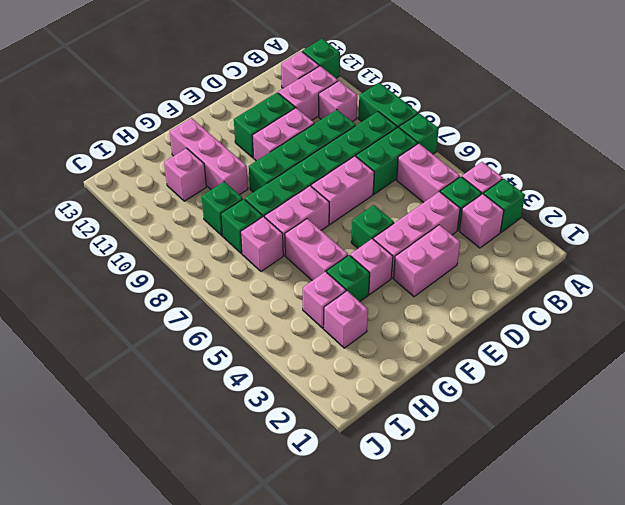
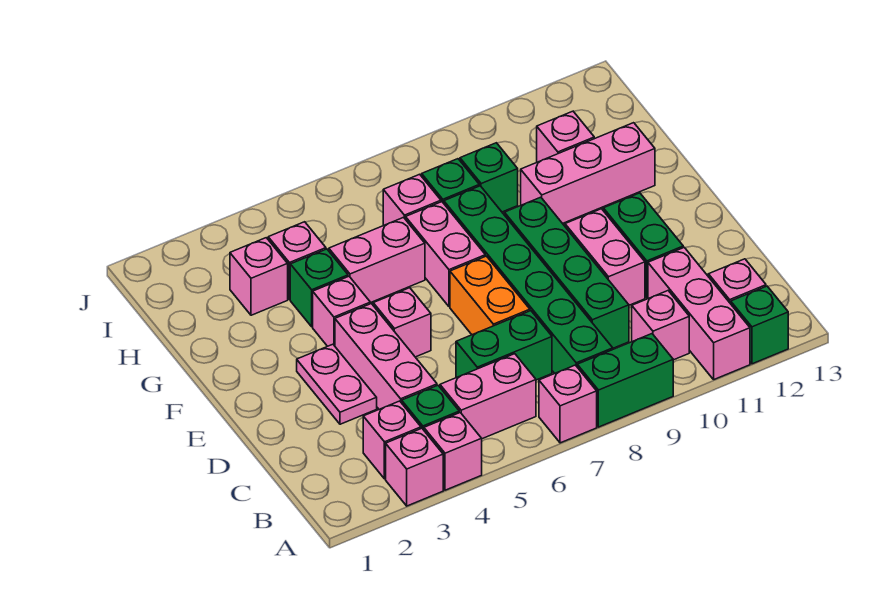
green 1x1 brick [484,179,525,232] -> pink 1x1 brick [386,428,443,506]
green 1x1 brick [399,113,439,154] -> pink 1x1 brick [539,365,597,443]
green 1x2 brick [356,127,418,194] -> green 1x2 brick turned to [456,311,552,380]
pink 1x2 brick [278,66,338,120] -> pink 1x3 brick [648,248,750,379]
pink 1x2 brick [393,225,460,297] -> pink 1x2 plate [297,344,377,424]
pink 1x2 brick [311,156,374,224] -> orange 1x2 brick [450,256,530,335]
green 1x1 brick [351,205,394,248] -> pink 1x1 brick [373,288,431,357]

